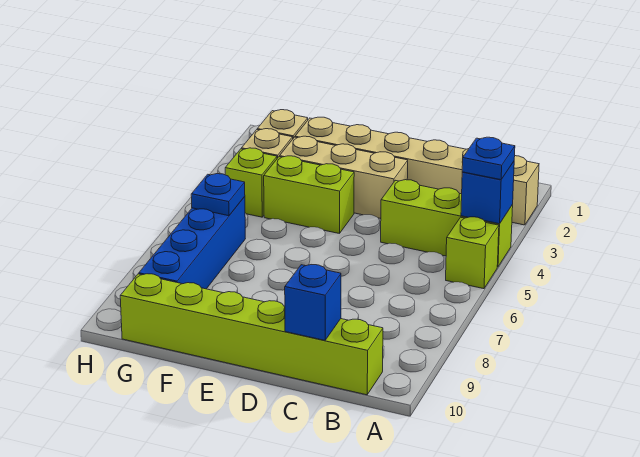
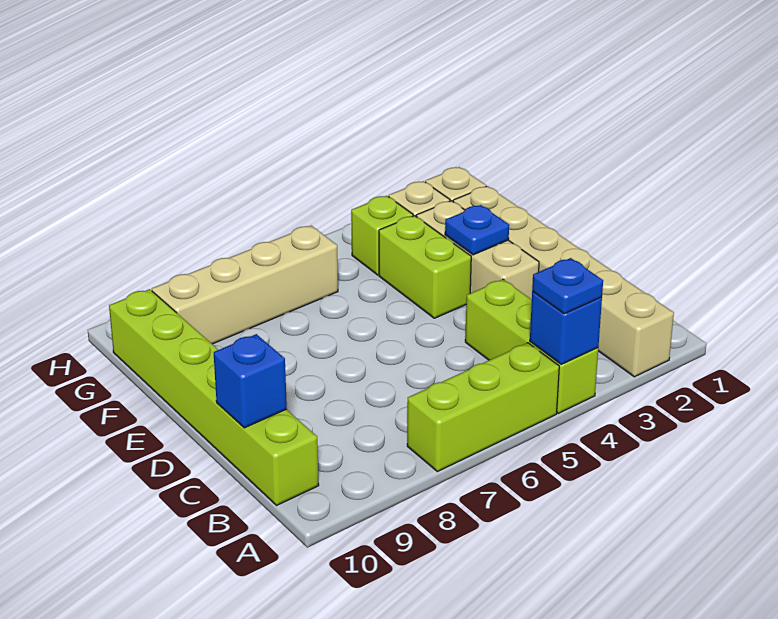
lime 1x1 brick [446,217,499,289] -> lime 1x3 brick [407,343,559,472]
blue 1x4 brick [139,197,245,289] -> tan 1x4 brick [152,226,338,344]
blue 1x1 plate [191,174,245,216] -> blue 1x1 plate moved to [445,205,509,255]

